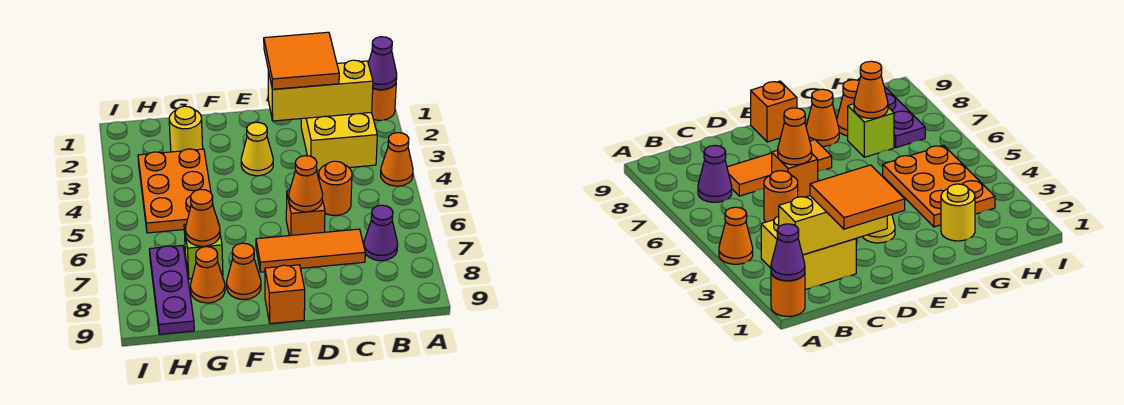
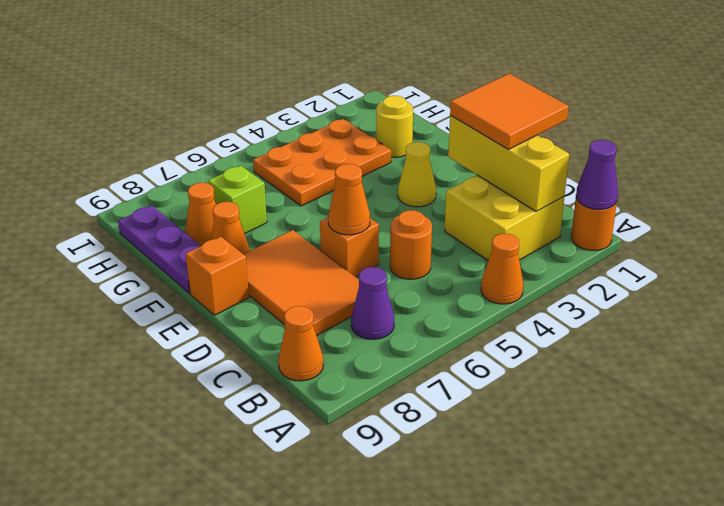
orange 1x3 tile [256,229,365,272] -> orange 2x3 tile [244,230,359,336]
orange 1x1 cone [186,189,220,246] -> orange 1x1 cone moved to [278,306,323,381]
purple 1x3 plate [149,246,194,334] -> purple 1x3 plate turned to [118,205,201,293]

